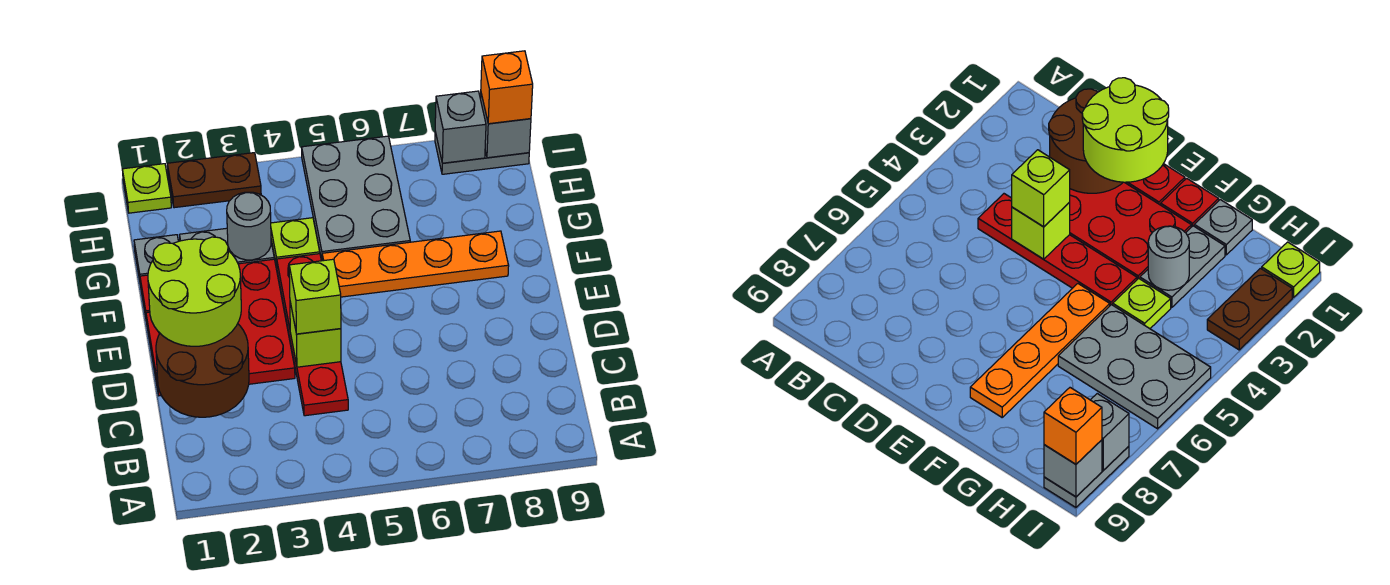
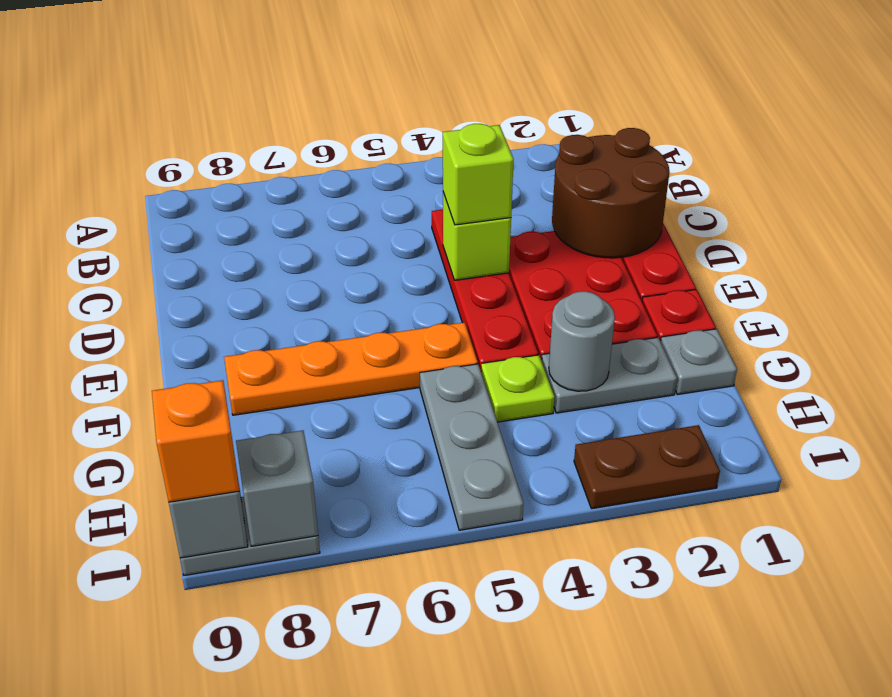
lime 2x2 round brick [148,237,241,346] -> none
grey 2x3 plate [302,136,410,260] -> grey 1x3 plate [420,364,523,530]
lime 1x1 plate [122,164,171,213] -> none

